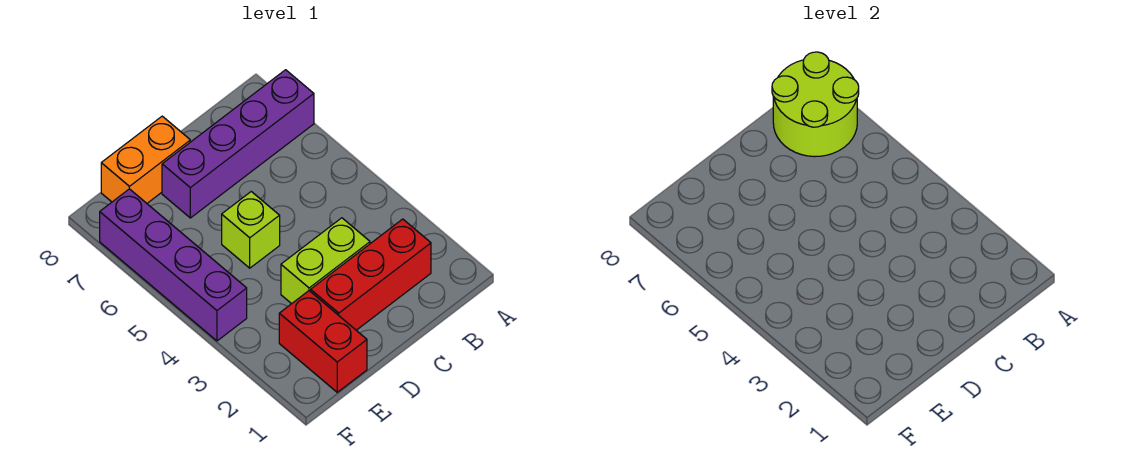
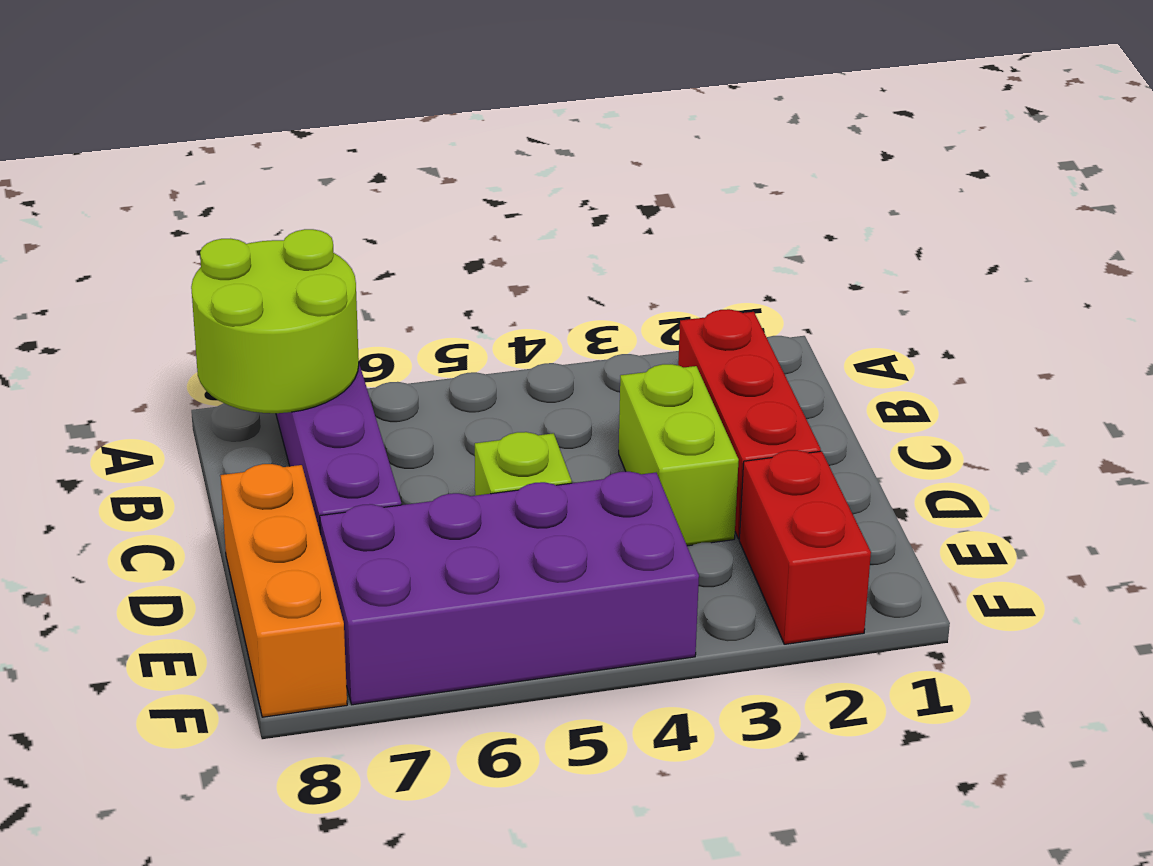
orange 1x2 brick [101,116,190,203] -> orange 1x3 brick [221,464,347,717]
red 1x2 brick [279,291,367,392] -> red 1x2 brick turned to [739,450,871,644]
purple 1x4 brick [100,189,247,341] -> purple 2x4 brick [320,472,699,705]

